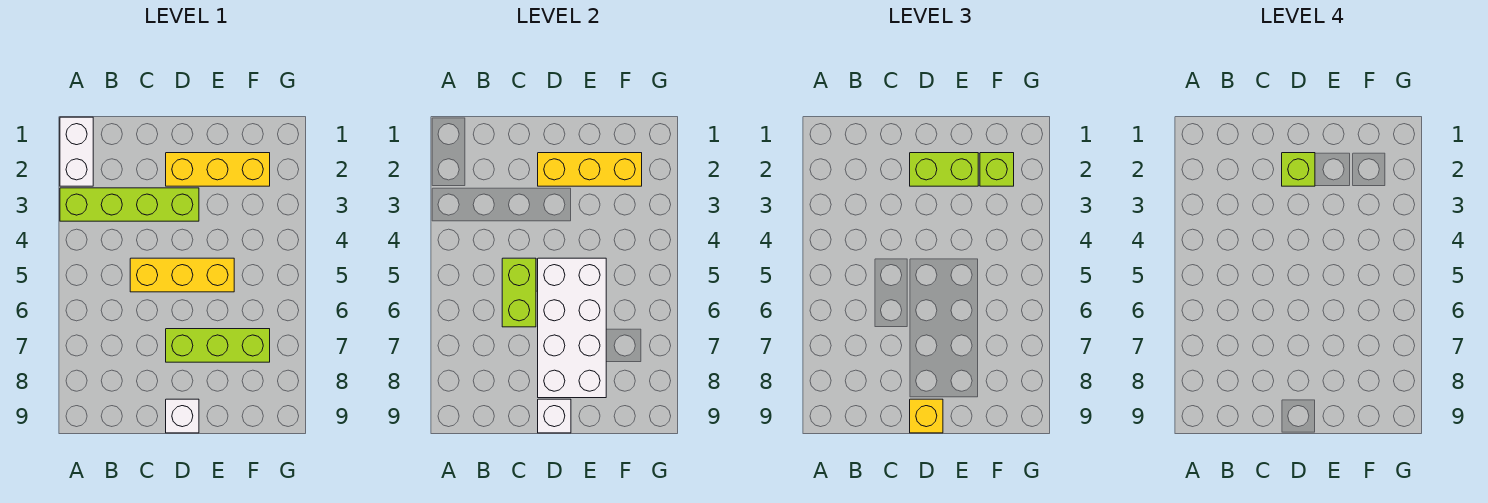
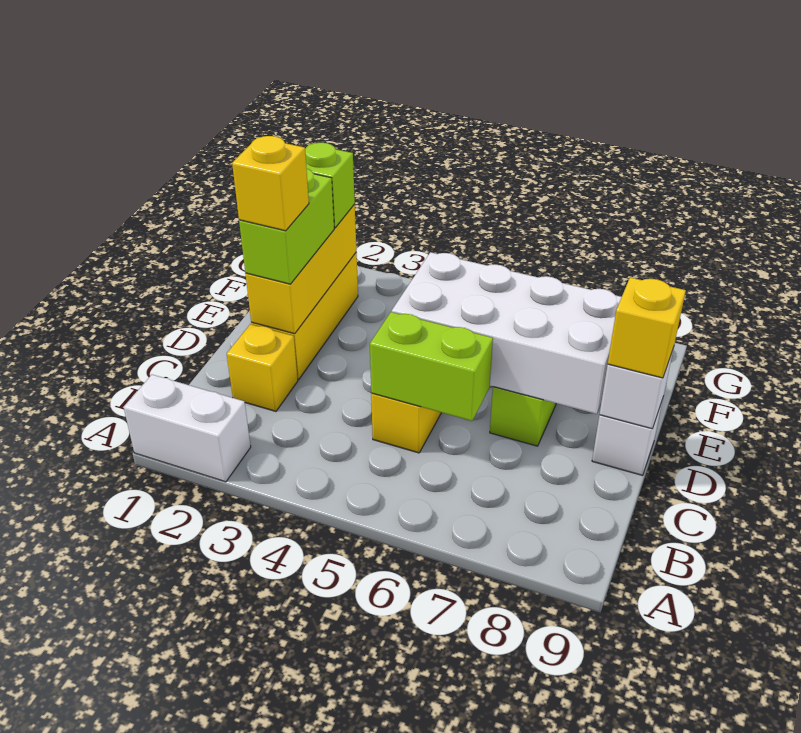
lime 1x4 brick [60,188,199,221] -> none
none -> yellow 1x1 brick [227,324,298,411]
lime 1x1 brick [1282,153,1315,186] -> yellow 1x1 brick [232,136,309,231]

